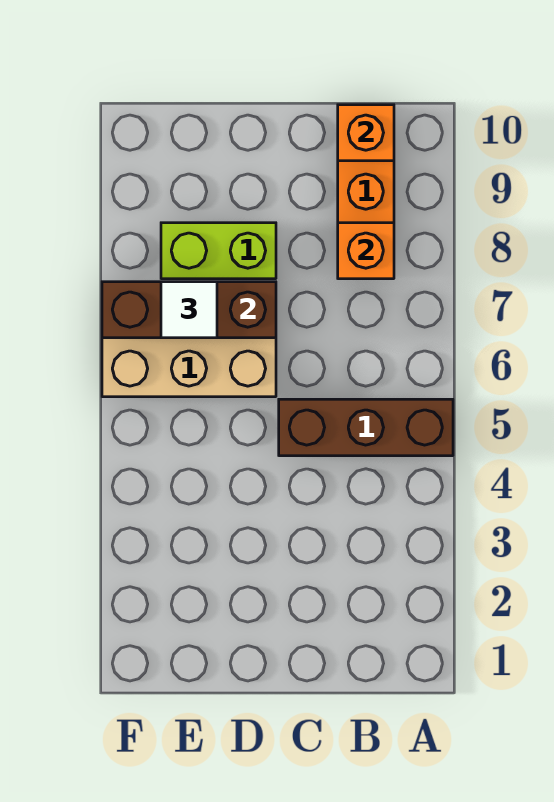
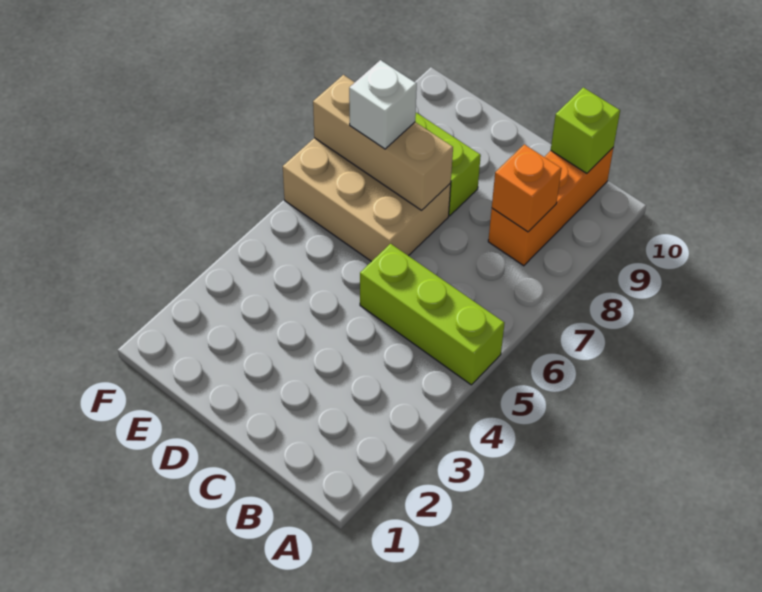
brown 1x3 brick [279,399,453,456] -> lime 1x3 brick [360,244,505,385]
orange 1x1 brick [338,105,394,161] -> lime 1x1 brick [551,87,620,173]
brown 1x3 brick [102,282,276,338] -> tan 1x3 brick [313,75,453,210]
white 1x1 tile [161,282,217,338] -> white 1x1 brick [349,60,417,149]

